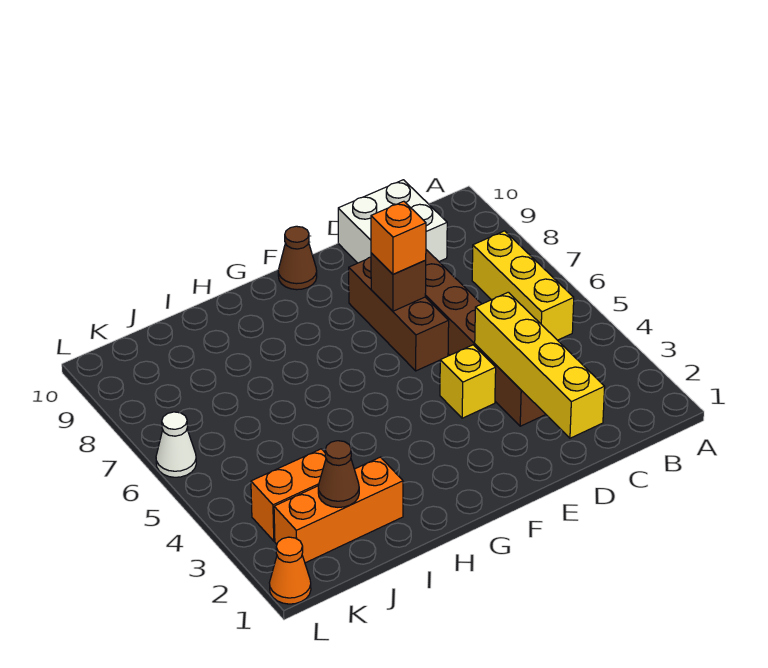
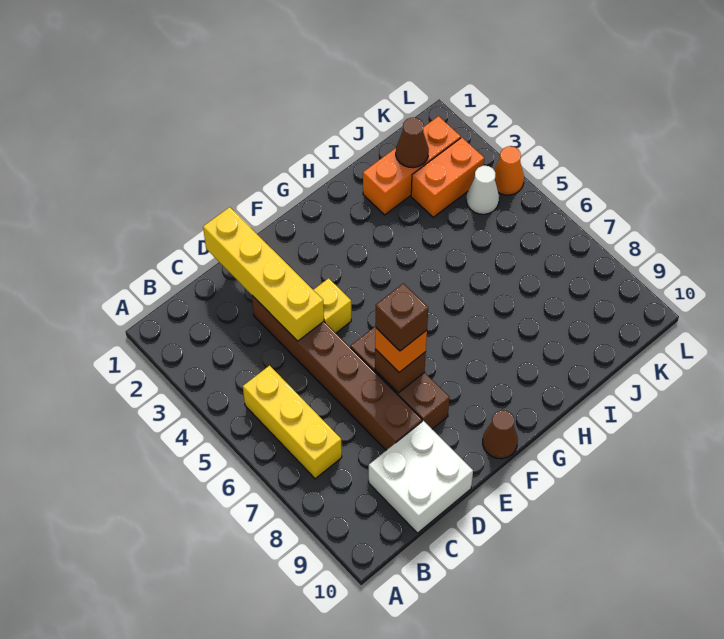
none -> brown 1x1 brick [375,283,428,351]
orange 1x1 cone [269,537,311,604] -> orange 1x1 cone moved to [494,146,524,195]
white 1x1 cone [156,412,196,477] -> white 1x1 cone moved to [466,166,499,214]

